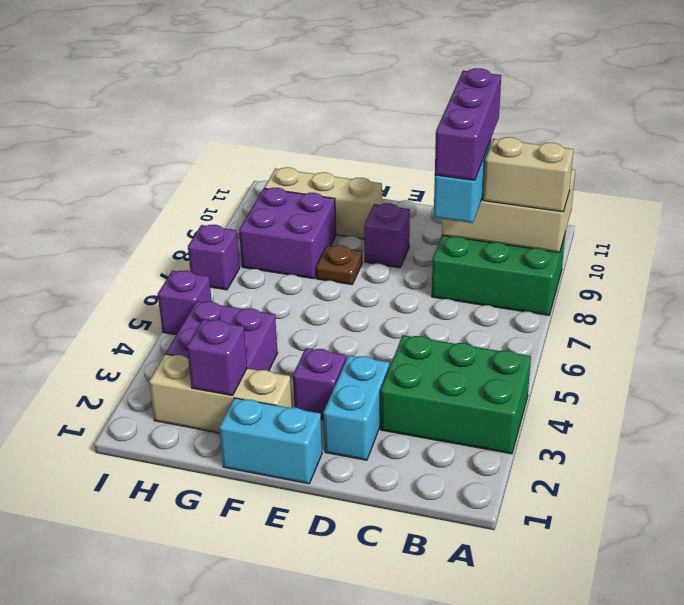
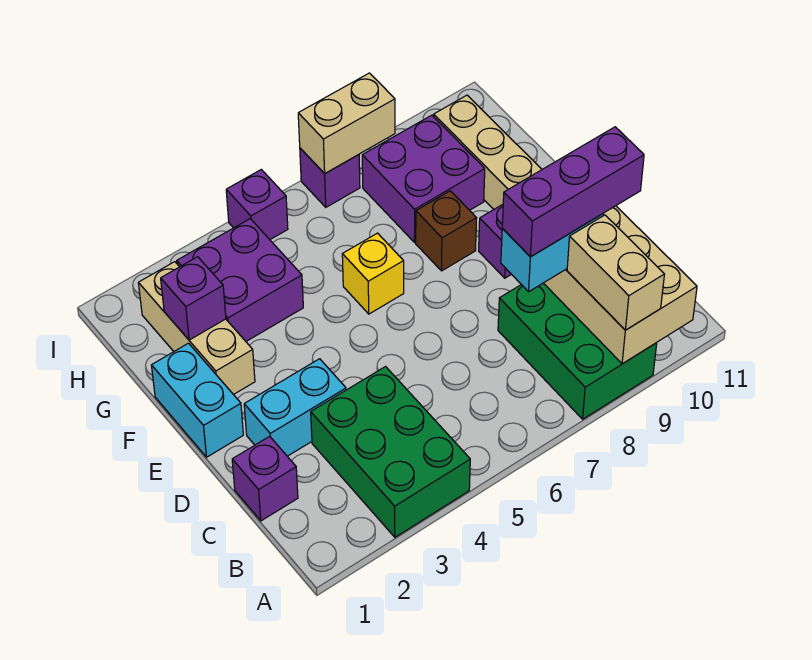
purple 1x1 brick [293,348,346,420] -> purple 1x1 brick moved to [232,436,298,521]
none -> yellow 1x1 brick [342,233,404,314]
brown 1x1 plate [316,245,362,285] -> brown 1x1 brick [416,191,477,271]
none -> tan 1x2 brick [298,73,395,174]

